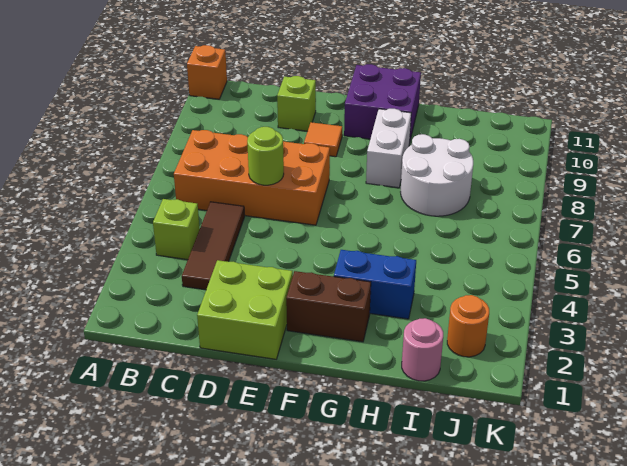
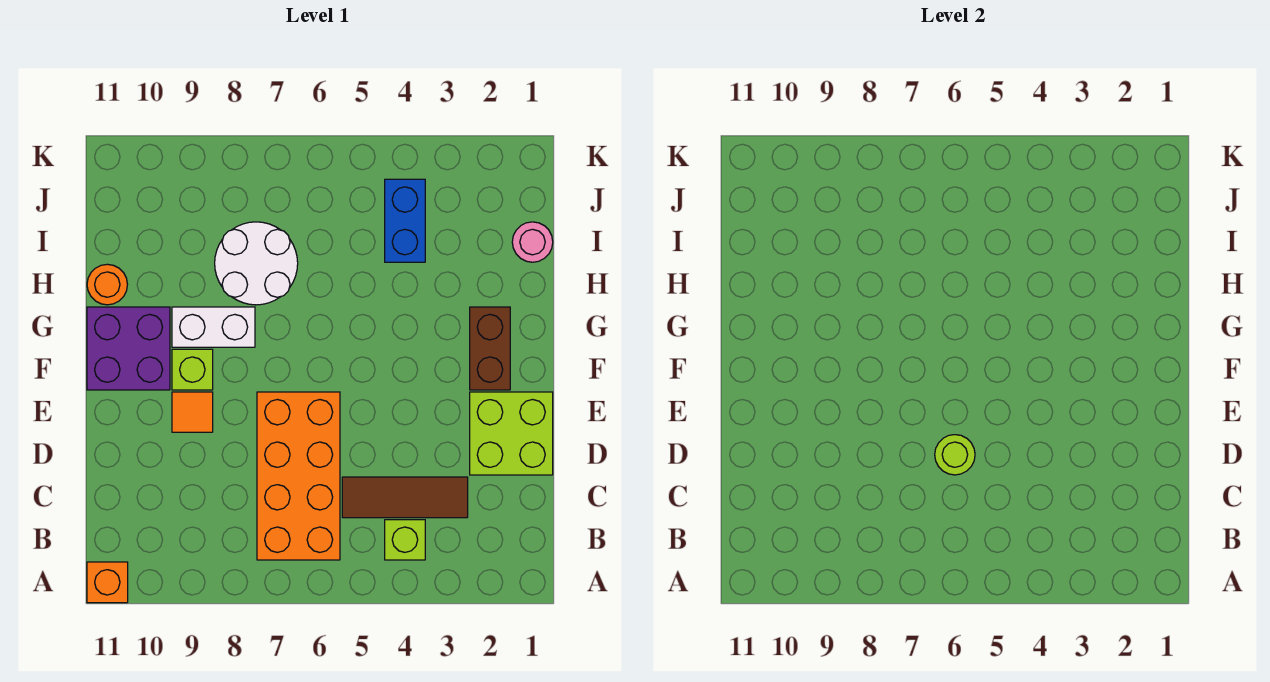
lime 1x1 brick [277,76,316,131] -> lime 1x1 brick moved to [172,349,213,390]
blue 1x2 brick [334,250,416,319] -> blue 1x2 brick moved to [385,179,425,262]
orange 1x1 round brick [447,295,489,357] -> orange 1x1 round brick moved to [87,264,127,305]

